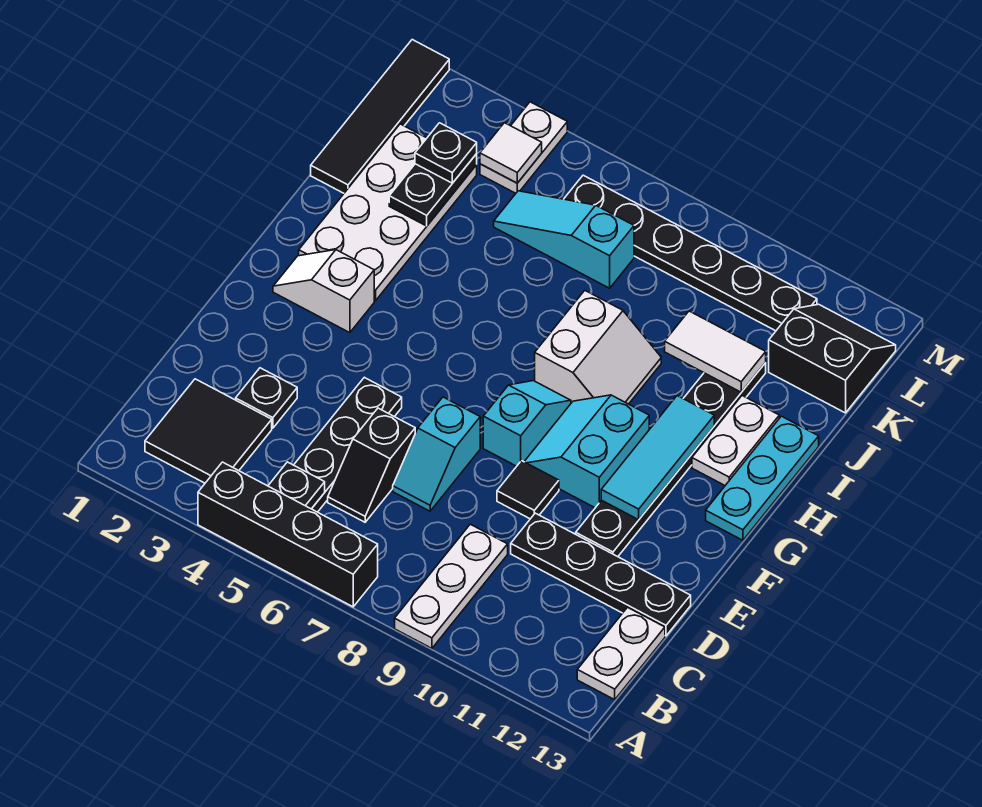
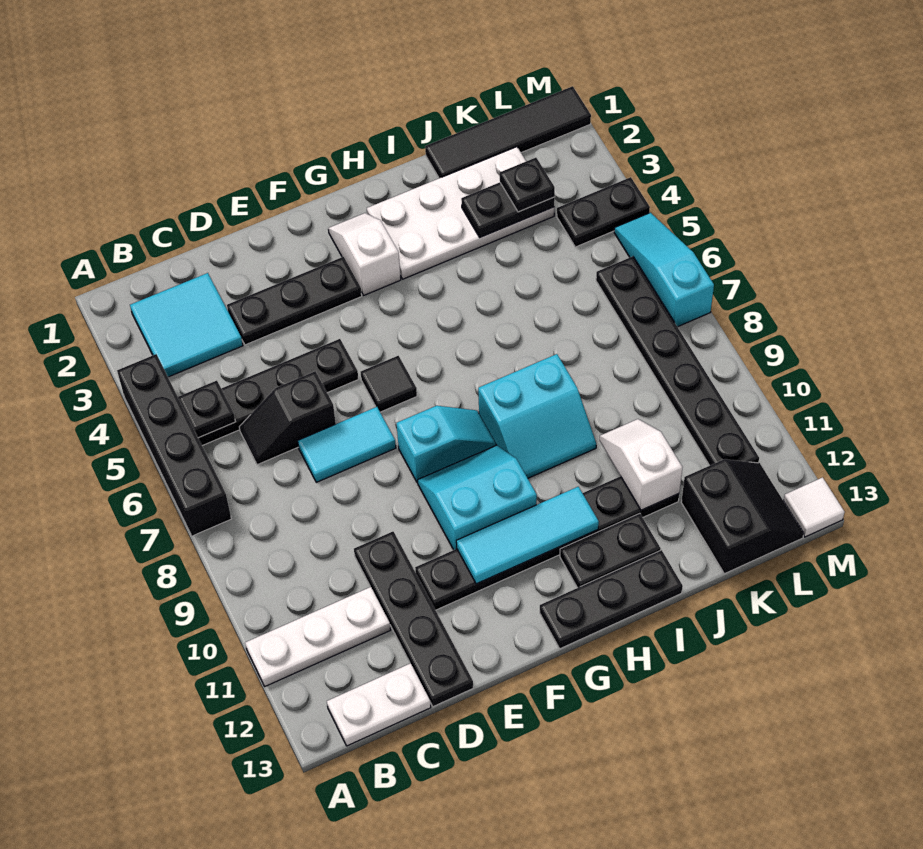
white 1x3 plate [395,524,508,648] -> white 1x3 plate moved to [245,587,391,686]
black 2x2 tile [145,379,272,483] -> cyan 2x2 tile [130,273,243,377]
black 1x1 plate [236,368,297,428] -> black 1x3 plate [227,257,362,345]
cyan 1x2 slope [393,397,480,511] -> cyan 1x2 tile [298,407,396,482]
black 1x1 tile [497,461,559,519] -> black 1x1 tile moved to [360,356,417,412]
cyan 1x3 plate [706,416,819,540] -> black 1x3 plate [540,550,683,649]
white 2x2 slope [535,291,661,404] -> cyan 2x2 slope [478,354,596,478]
white 1x2 plate [692,396,779,485] -> black 1x2 plate [560,513,661,588]
white 1x2 tile [665,311,766,392] -> white 1x2 slope [600,419,683,510]
cyan 1x3 slope [494,191,634,288] -> cyan 1x3 slope moved to [614,213,714,327]
white 1x2 plate [480,102,567,193] -> black 1x2 plate [557,177,650,247]
white 1x1 tile [480,123,542,183] -> white 1x1 tile moved to [784,477,845,537]

